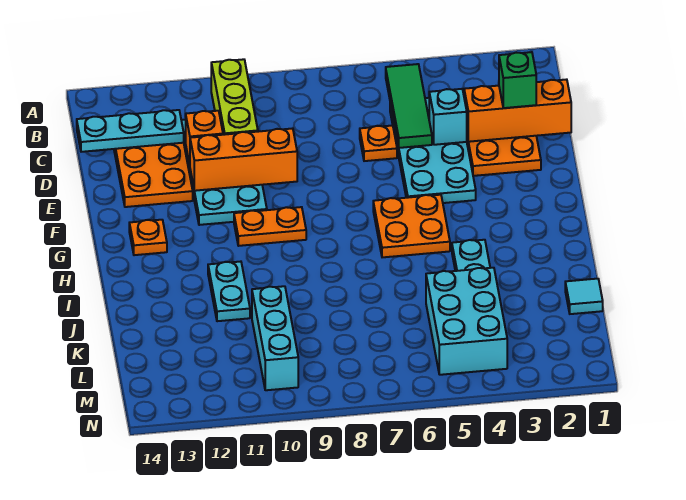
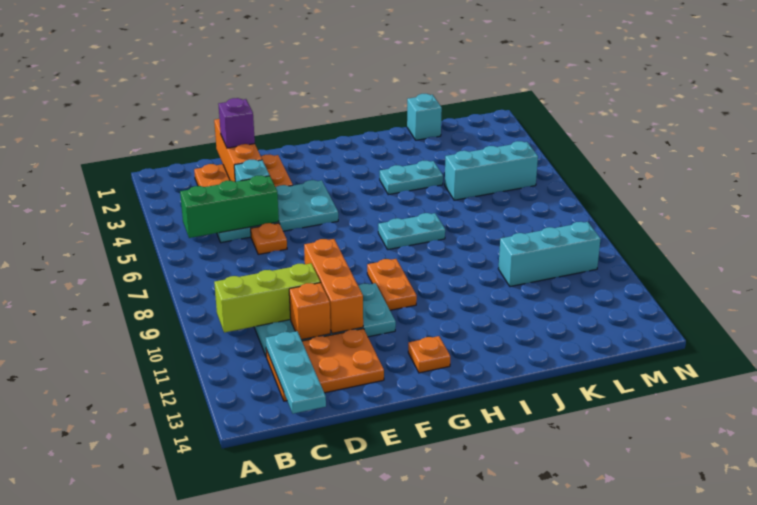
green 1x3 tile [386,64,432,148] -> green 1x3 brick [180,175,279,238]
green 1x1 brick [499,52,536,108] -> purple 1x1 brick [218,98,255,148]
orange 2x2 plate [373,195,450,257] -> none
cyan 1x2 plate [208,262,250,321] -> cyan 1x2 plate moved to [378,213,445,250]
cyan 1x1 tile [565,279,603,314] -> cyan 1x1 brick [407,94,442,140]
cyan 2x3 brick [426,268,507,375] -> cyan 1x3 brick [445,141,538,200]

